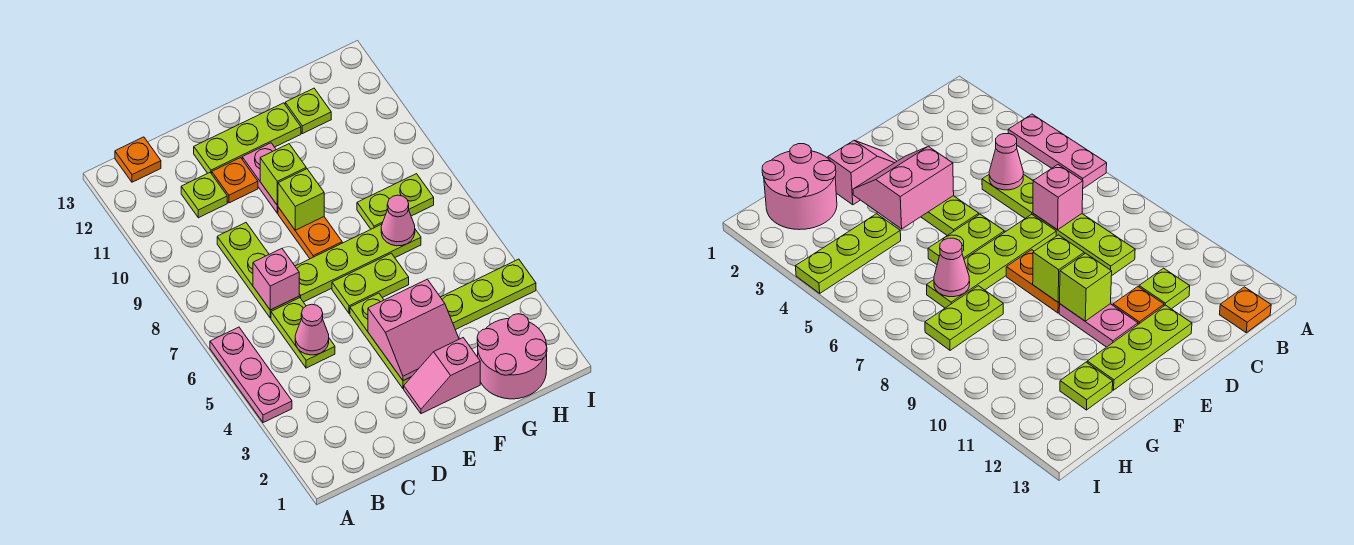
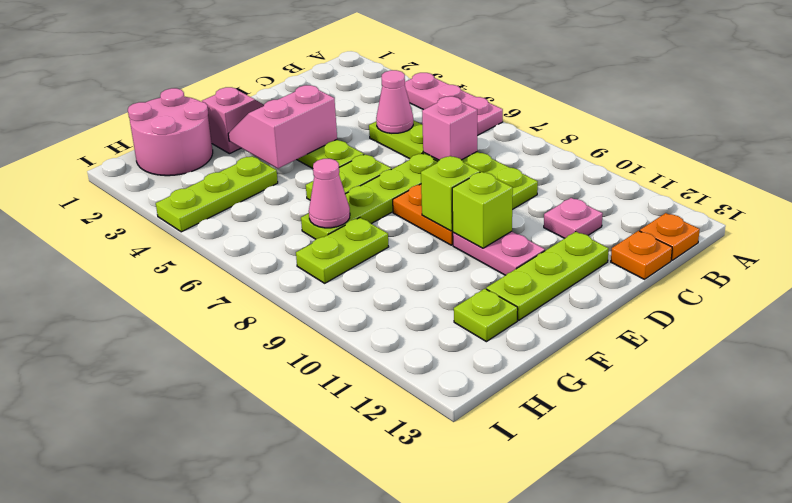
lime 1x1 plate [181,173,227,218] -> pink 1x1 plate [544,198,603,238]
orange 1x1 plate [212,158,258,203] -> orange 1x1 plate moved to [611,231,672,279]

